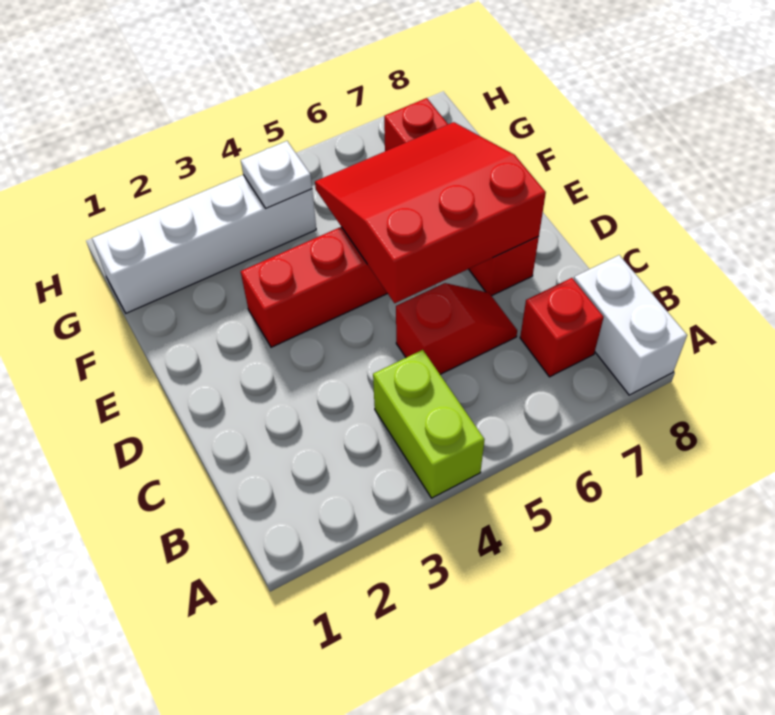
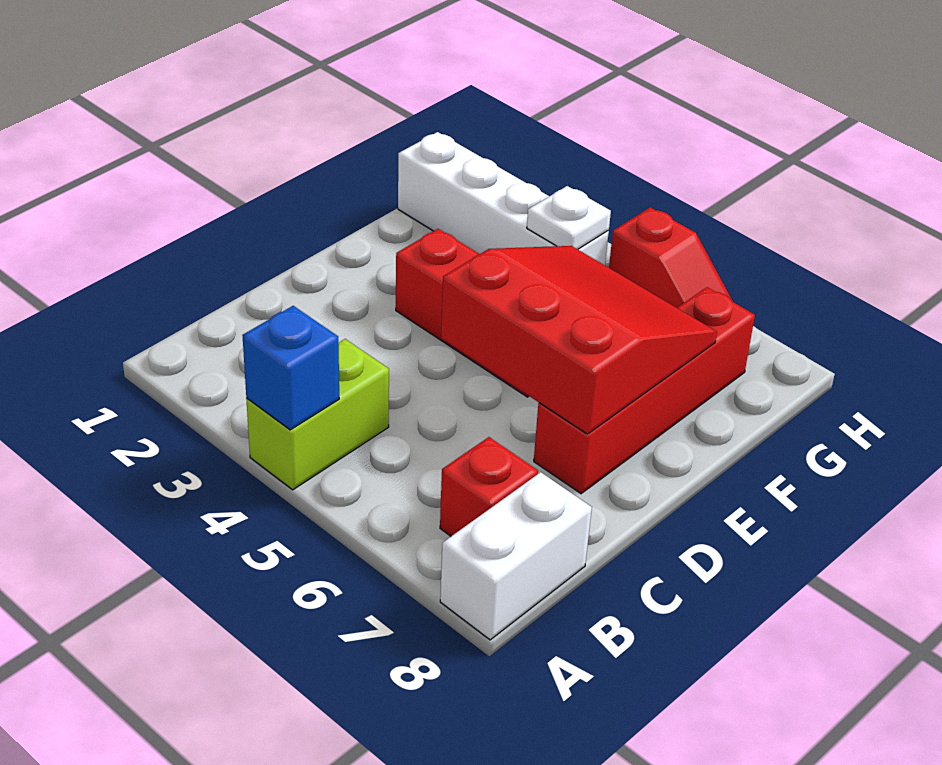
none -> blue 1x1 brick [242,306,339,430]
red 1x2 slope [396,283,517,374] -> red 1x2 slope moved to [609,207,733,308]

